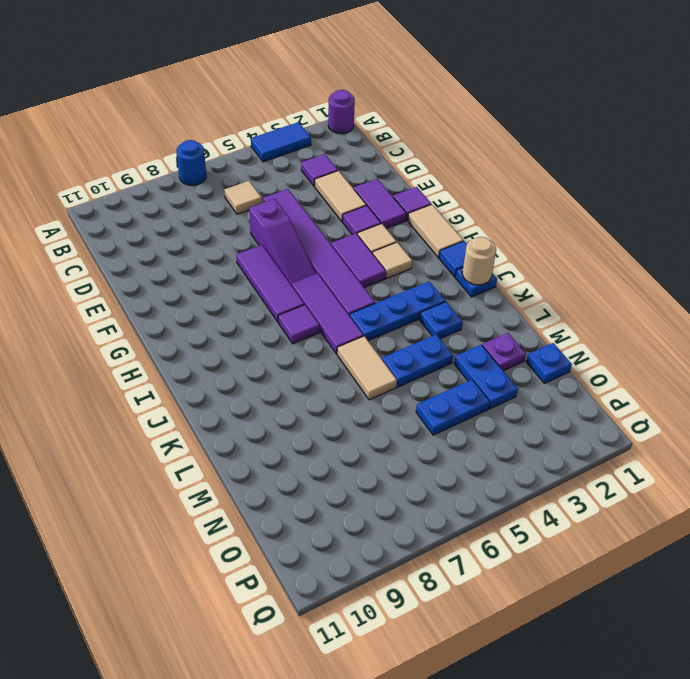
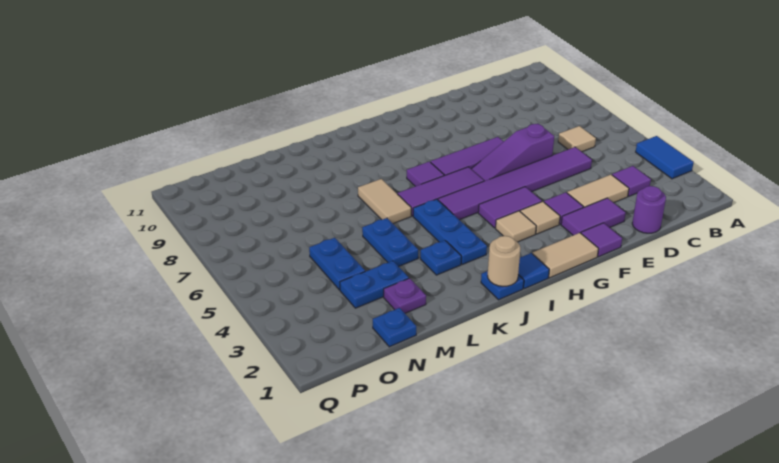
purple 1x1 round brick [328,90,355,134] -> purple 1x1 round brick moved to [632,186,666,233]
blue 1x1 round brick [176,140,206,185] -> none
tan 1x2 tile [337,336,397,400] -> tan 1x2 tile turned to [358,179,411,223]

